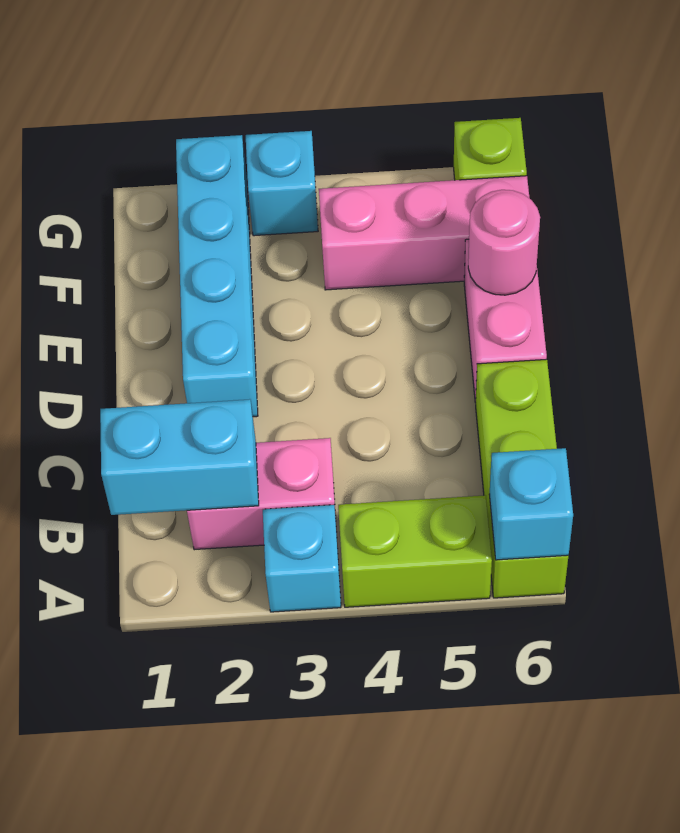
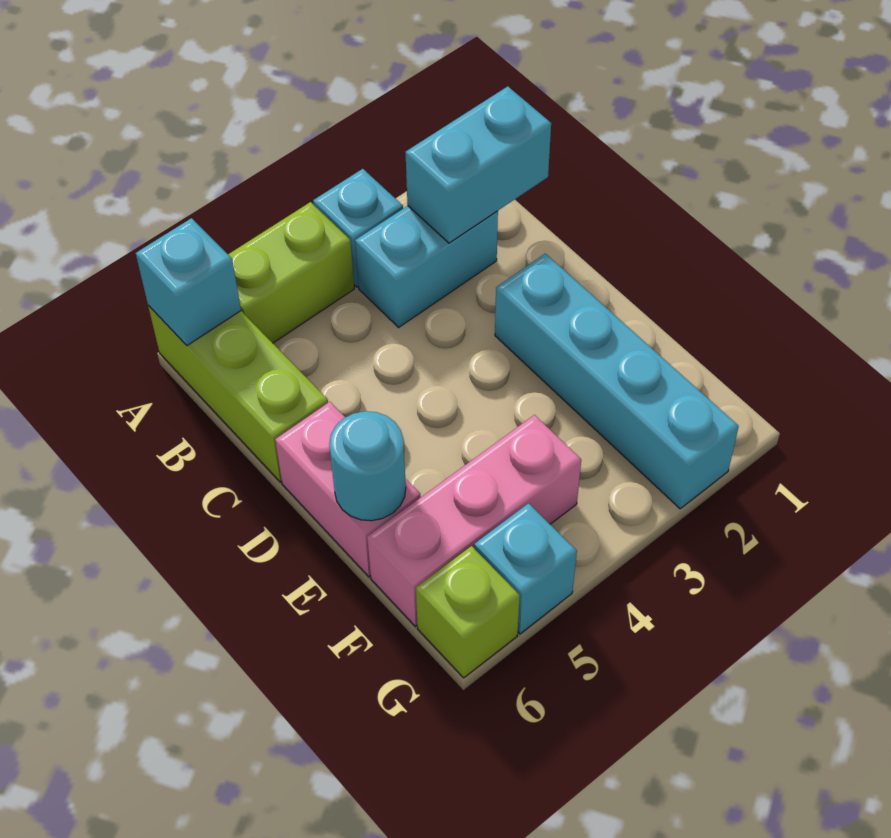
pink 1x2 brick [187,438,336,550] -> cyan 1x2 brick [355,206,498,327]
pink 1x1 round brick [468,190,540,295] -> cyan 1x1 round brick [329,411,406,521]
cyan 1x1 brick [246,131,318,236] -> cyan 1x1 brick moved to [474,503,577,634]

